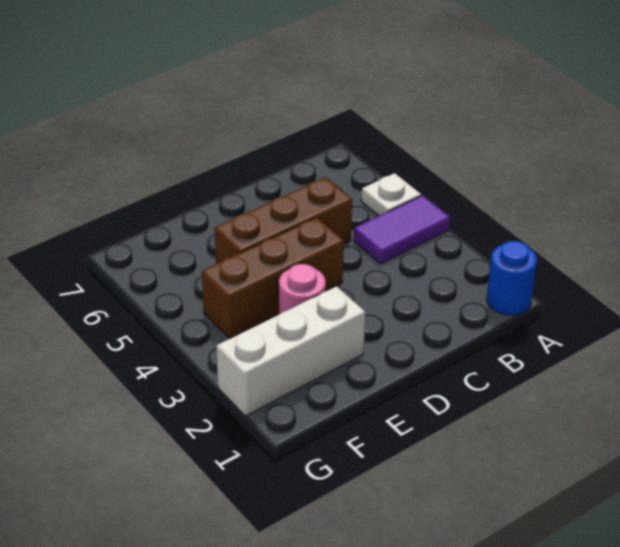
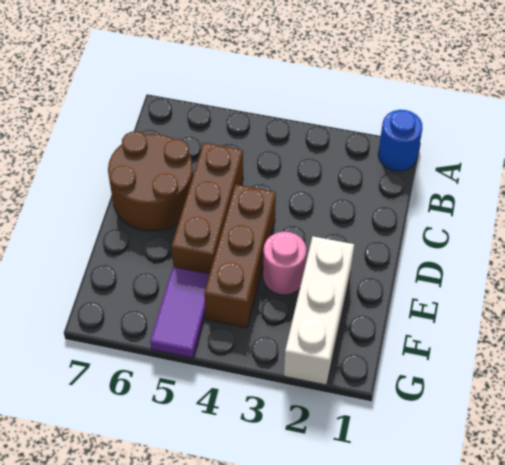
purple 1x2 tile [354,195,450,264] -> purple 1x2 tile moved to [150,267,210,358]
white 1x1 plate [361,173,421,216] -> none
none -> brown 2x2 round brick [108,131,193,231]

